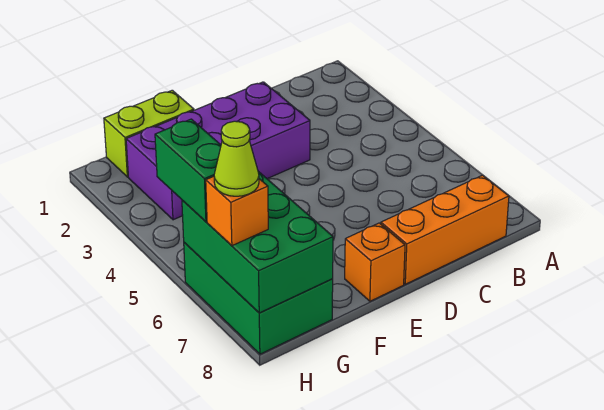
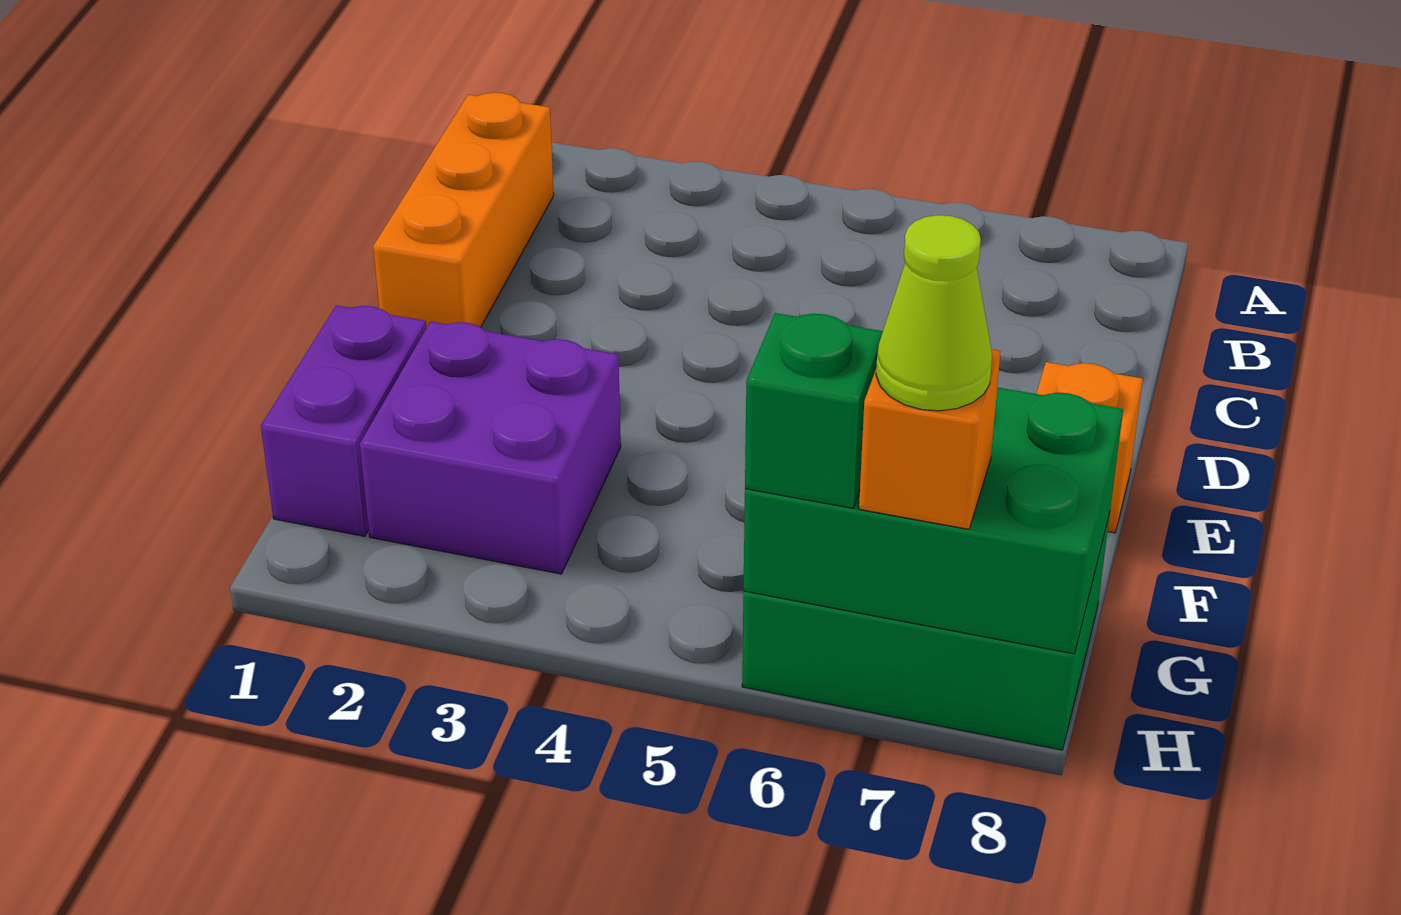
orange 1x3 brick [381,175,509,284] -> orange 1x3 brick moved to [373,92,554,328]
purple 2x4 brick [126,82,310,220] -> purple 2x2 brick [360,322,621,574]
lime 1x2 brick [104,90,194,177] -> purple 1x2 brick [261,305,426,536]
green 1x2 brick [155,119,221,222] -> green 1x1 brick [745,313,883,508]

